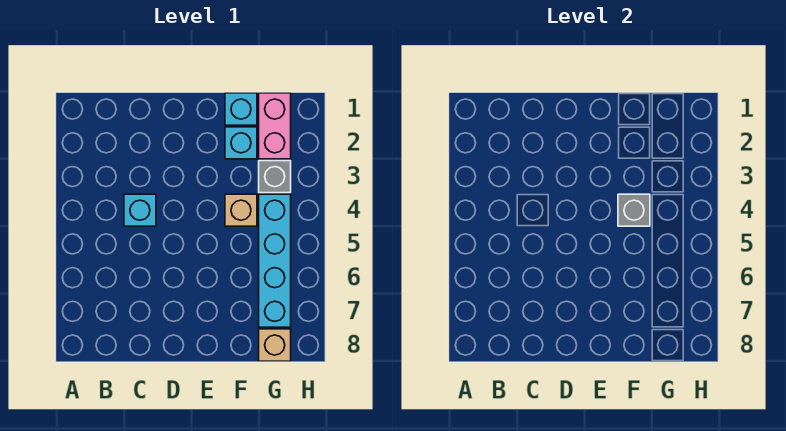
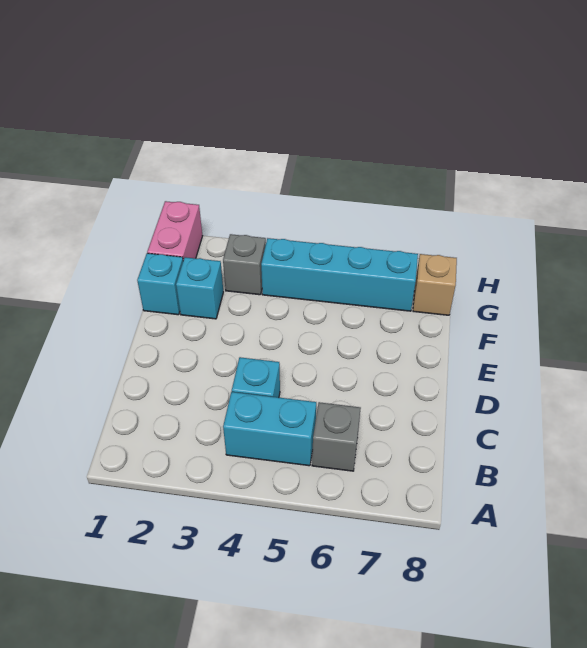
none -> cyan 1x2 brick [223,392,316,466]
tan 1x1 brick [225,194,257,226] -> none
grey 1x1 brick [618,194,650,226] -> grey 1x1 brick moved to [312,402,361,471]
pink 1x2 brick [259,93,291,159] -> pink 1x2 brick turned to [147,201,203,260]

